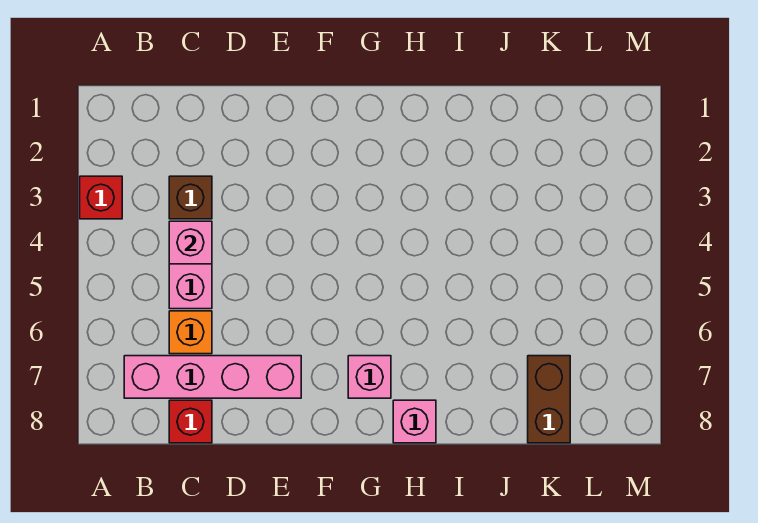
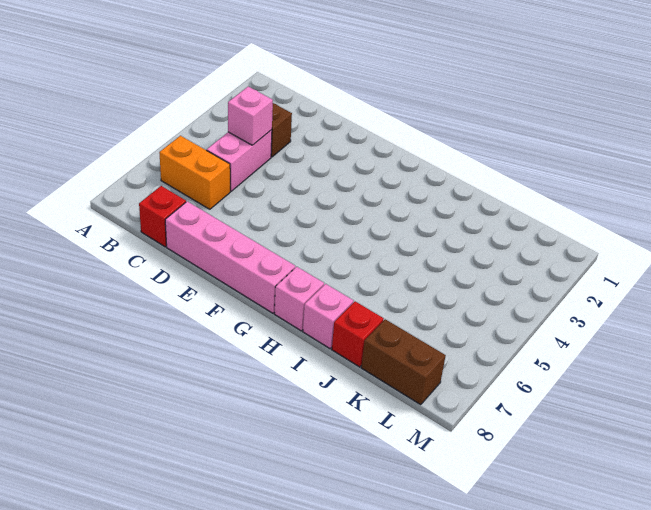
red 1x1 brick [80,176,122,219] -> red 1x1 brick moved to [332,301,384,367]
pink 1x4 brick [124,356,301,398] -> pink 1x4 brick moved to [165,201,295,313]
orange 1x1 brick [169,311,212,354] -> orange 1x2 brick [159,136,230,209]
pink 1x1 brick [348,356,391,398] -> pink 1x1 brick moved to [303,284,353,349]
brown 1x2 brick [528,356,570,443] -> brown 1x2 brick turned to [361,319,446,405]

